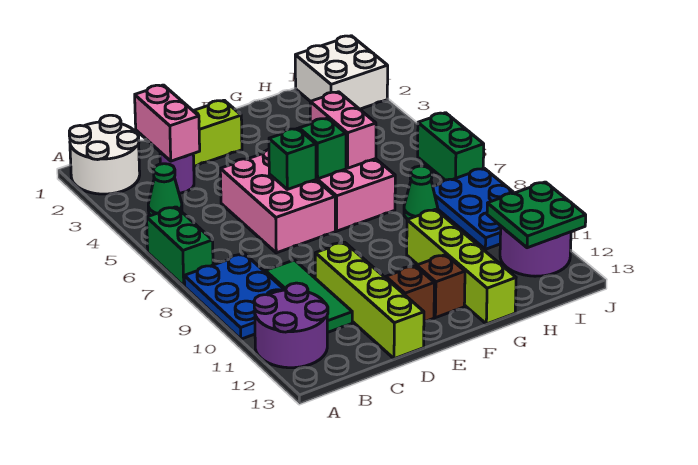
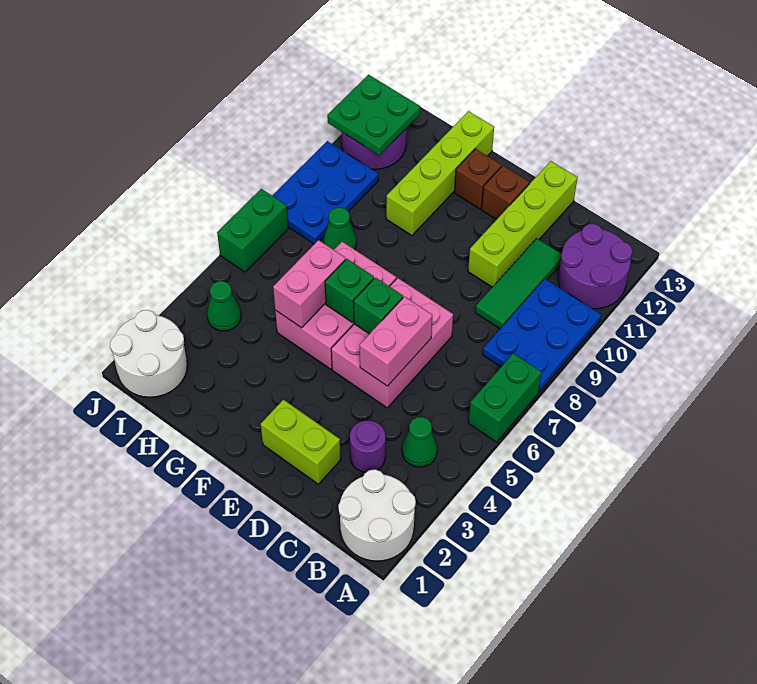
pink 1x2 brick [135,85,200,161] -> pink 1x2 brick moved to [360,297,432,386]
white 2x2 brick [295,36,388,109] -> white 2x2 round brick [110,310,187,397]
none -> green 1x1 cone [207,281,241,331]

